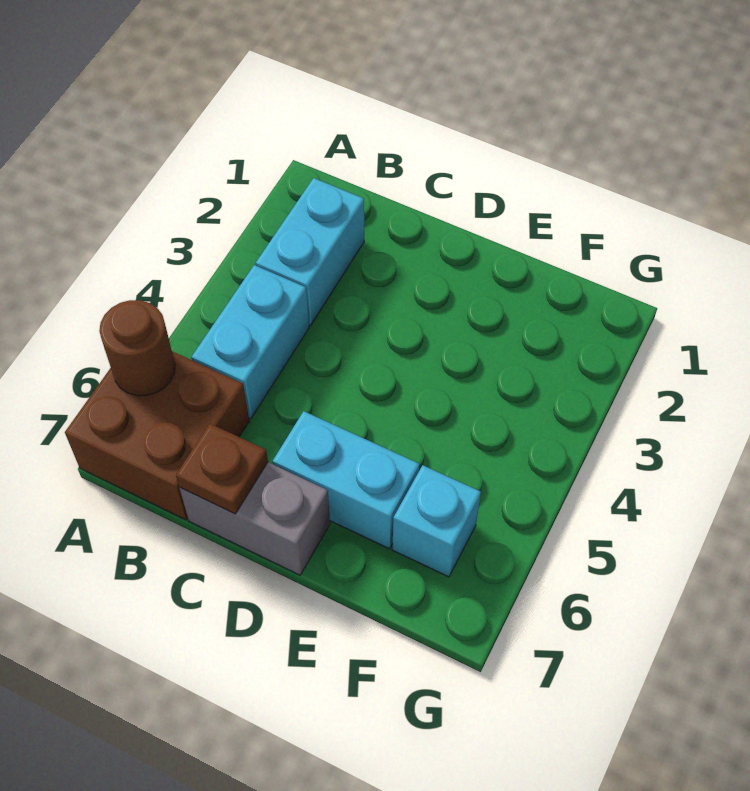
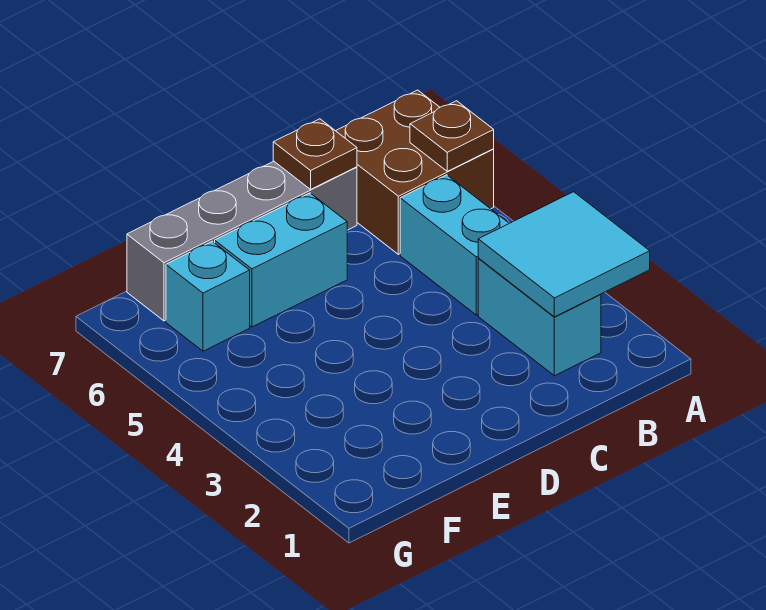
none -> cyan 2x2 tile [478,192,650,317]
brown 1x1 round brick [99,300,175,396] -> brown 1x1 plate [410,101,494,171]
grey 1x2 brick [179,462,330,575] -> grey 1x4 brick [127,161,357,321]

